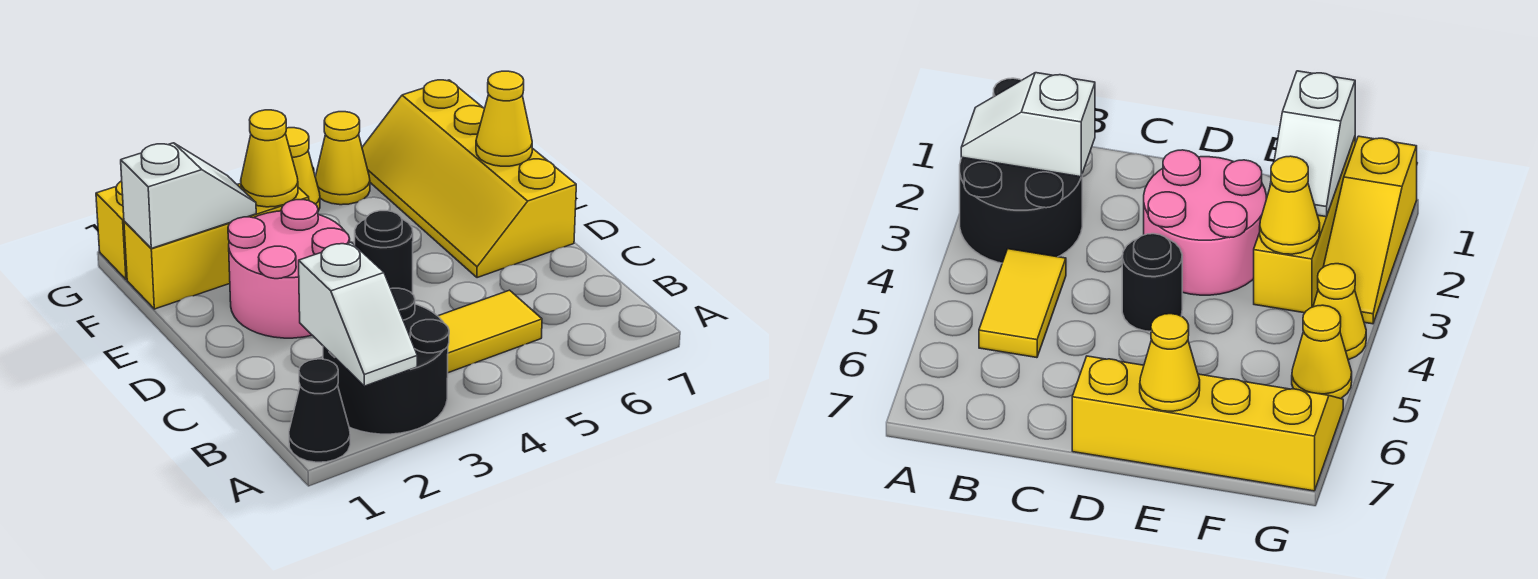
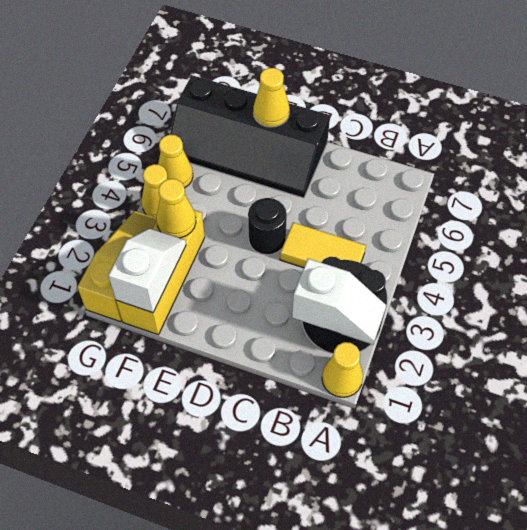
black 1x1 cone [289,359,350,462] -> yellow 1x1 cone [322,342,363,397]
yellow 1x2 tile [438,290,542,373] -> yellow 1x2 tile turned to [280,222,366,268]
pink 2x2 round brick [228,200,350,338] -> none
yellow 2x4 slope [362,80,576,278] -> black 2x4 slope [170,75,330,198]

